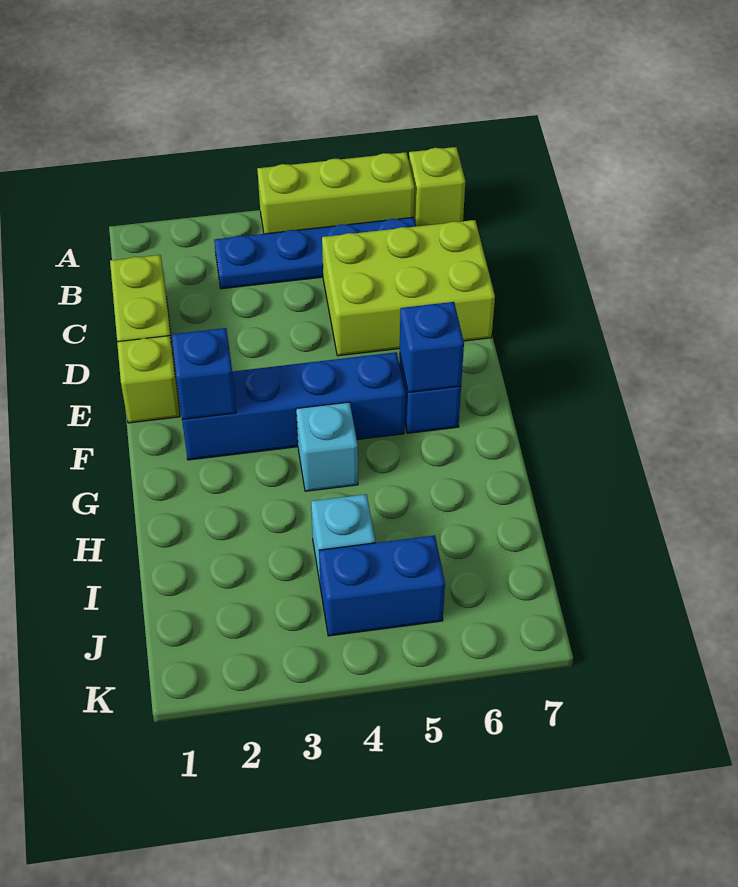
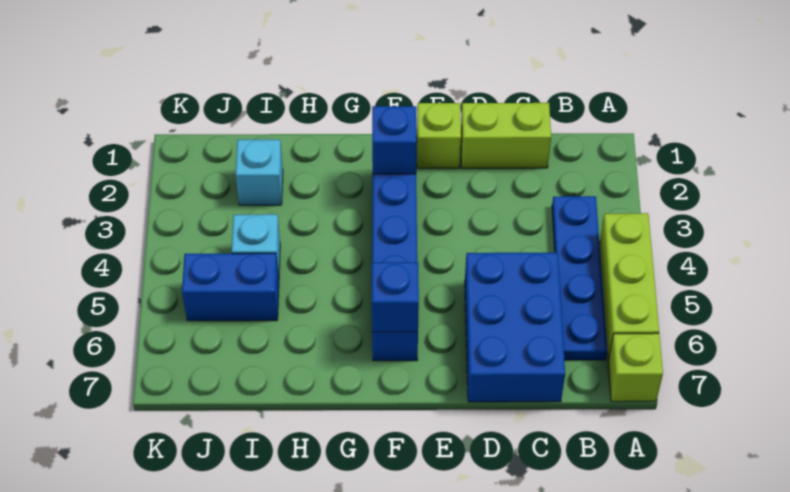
lime 2x3 brick [322,220,495,356] -> blue 2x3 brick [465,253,565,402]
cyan 1x1 brick [296,402,358,491] -> cyan 1x1 brick moved to [236,140,283,205]
blue 1x2 brick [319,535,445,636] -> blue 1x2 brick turned to [182,253,279,321]

